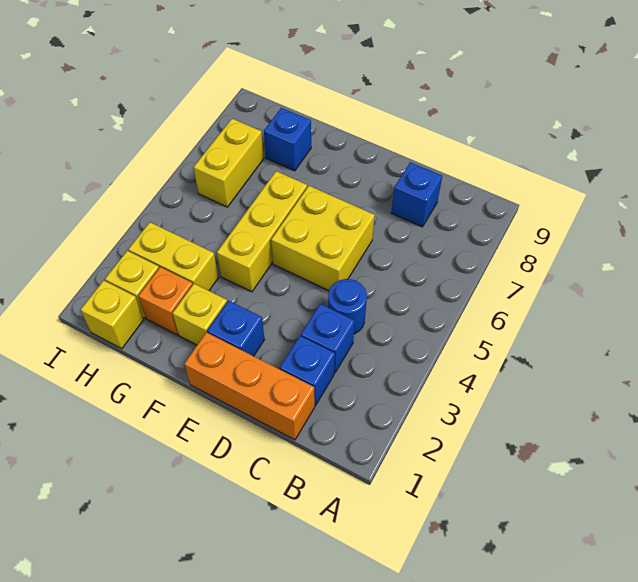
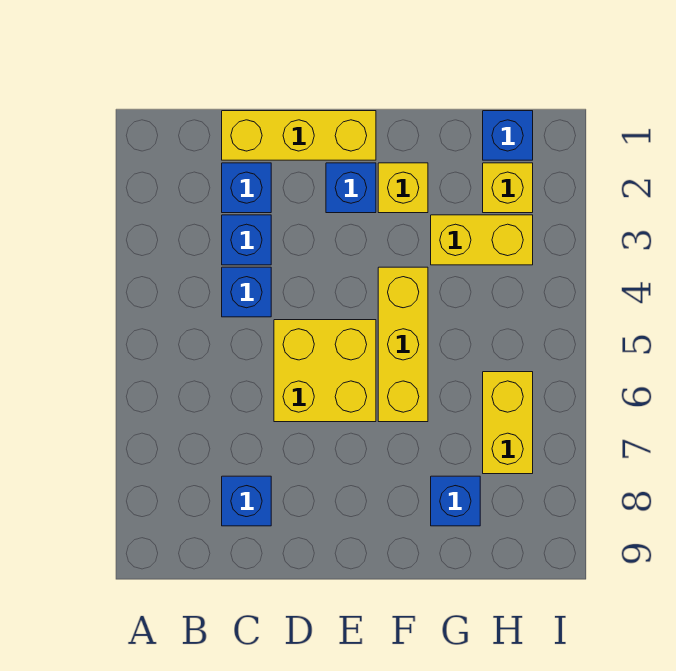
orange 1x3 brick [184,332,315,440] -> yellow 1x3 brick [222,111,376,160]
blue 1x1 round brick [328,279,367,334] -> blue 1x1 brick [222,267,271,317]
orange 1x1 brick [138,267,193,335] -> none
yellow 1x1 brick [80,280,144,349] -> blue 1x1 brick [483,111,533,160]

